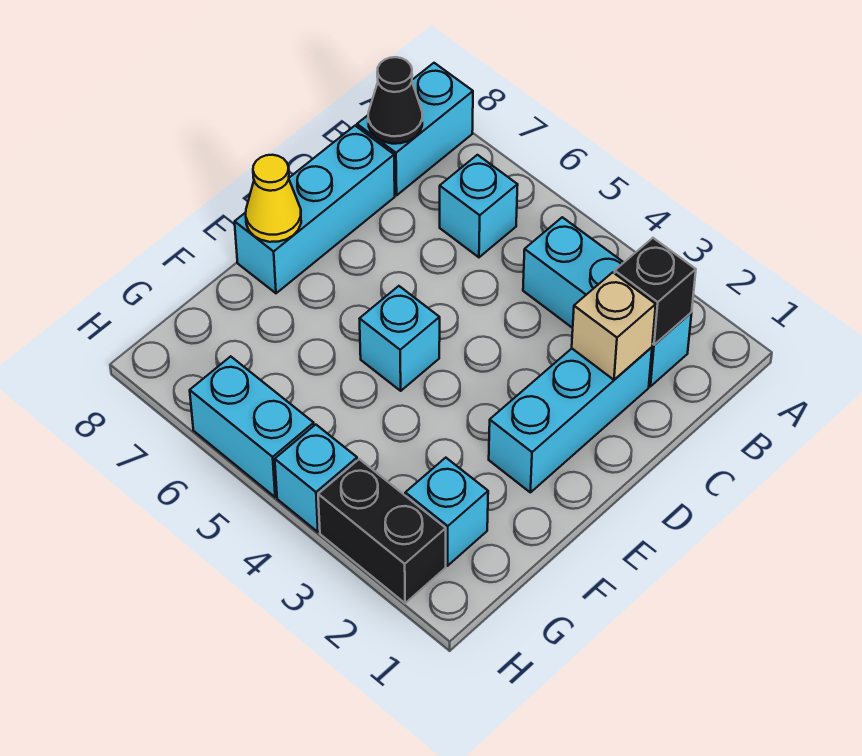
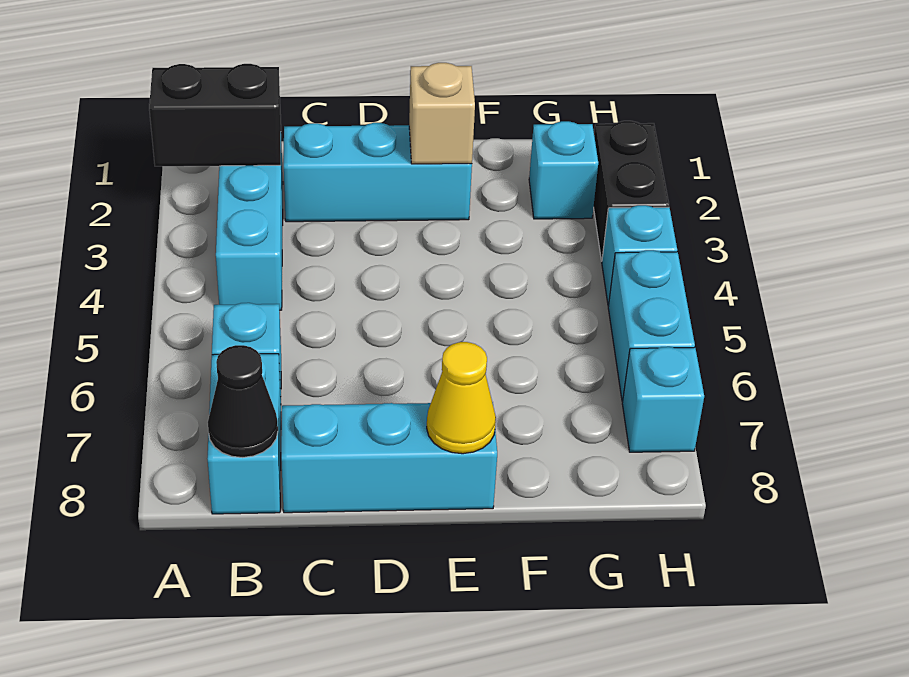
cyan 1x2 brick [357,63,473,195] -> cyan 1x2 brick turned to [208,354,281,514]
black 1x1 brick [615,238,696,345] -> black 1x2 brick [149,64,281,166]
tan 1x1 brick [572,272,656,380] -> tan 1x1 brick moved to [409,63,475,164]
cyan 1x1 brick [360,286,440,391] -> cyan 1x1 brick moved to [622,347,704,452]

